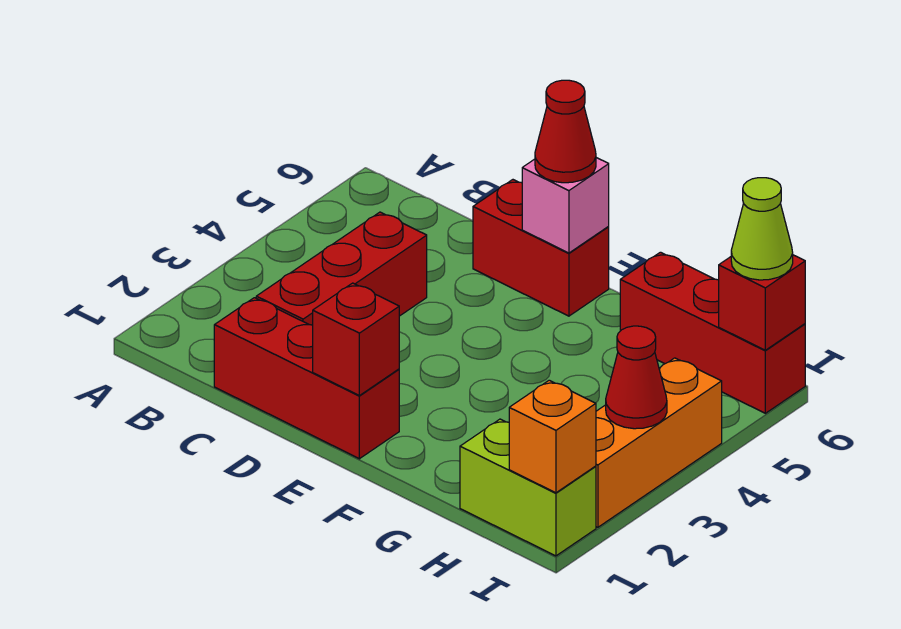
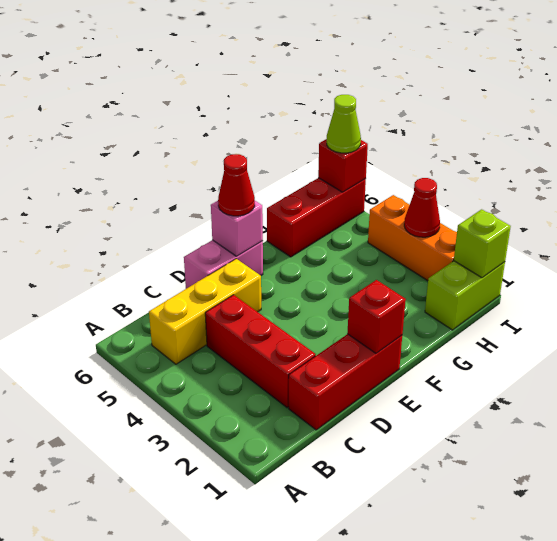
none -> yellow 1x3 brick [149,259,261,364]
red 1x2 brick [473,180,609,316] -> pink 1x2 brick [184,240,263,289]
orange 1x1 brick [509,380,596,493] -> lime 1x1 brick [454,209,511,278]

